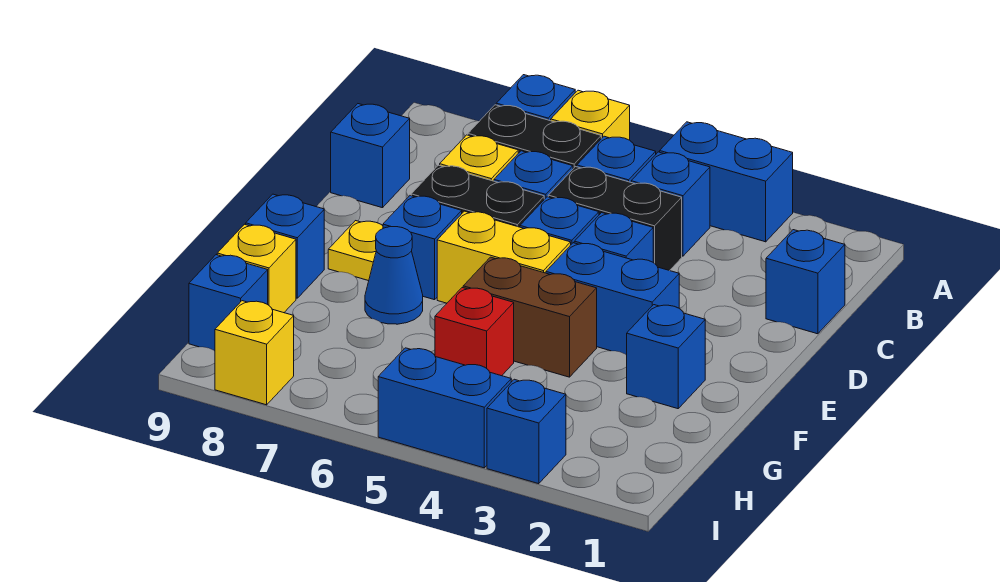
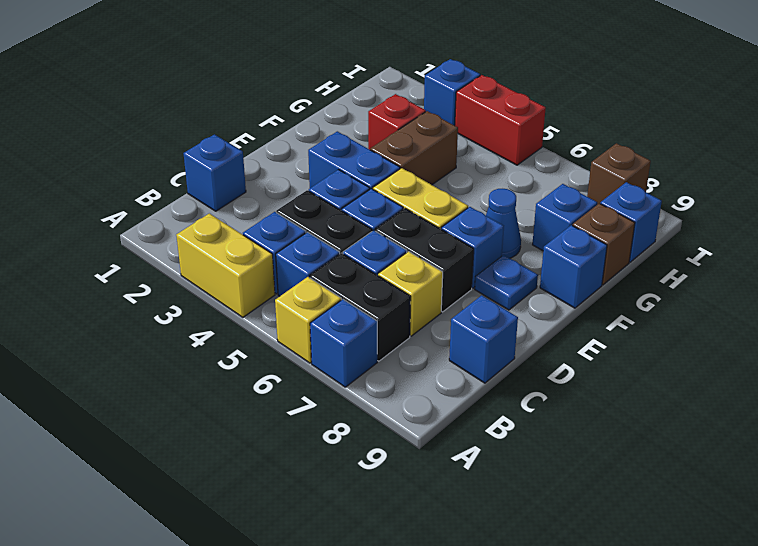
blue 1x2 brick [660,122,793,242] -> yellow 1x2 brick [176,213,275,317]
yellow 1x1 plate [328,221,383,281] -> blue 1x1 plate [475,255,538,310]
blue 1x1 brick [627,305,705,409] -> blue 1x1 brick moved to [532,184,597,251]
brown 1x2 brick [463,257,597,377] -> brown 1x2 brick turned to [370,111,458,185]
red 1x1 brick [435,288,514,376] -> red 1x1 brick moved to [368,94,426,150]
yellow 1x1 brick [217,224,296,313] -> brown 1x1 brick [572,203,635,285]
blue 1x2 brick [378,348,511,468] -> red 1x2 brick [455,75,546,165]
yellow 1x1 brick [215,301,294,405] -> brown 1x1 brick [587,143,651,204]

